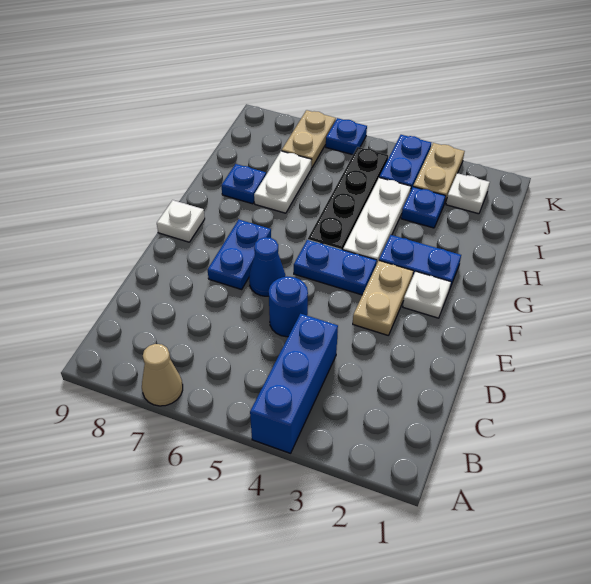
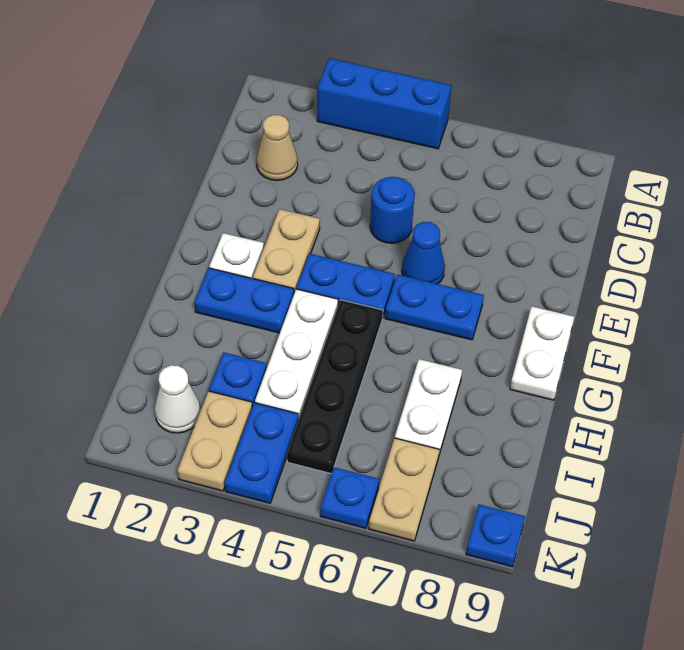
blue 1x3 brick [250,314,338,453] -> blue 1x3 brick turned to [317,58,451,149]
tan 1x1 cone [142,344,183,406] -> tan 1x1 cone moved to [256,115,298,180]
blue 1x2 plate [208,220,271,289] -> blue 1x2 plate turned to [385,274,484,340]
white 1x1 plate [157,200,205,242] -> white 1x2 plate [510,306,574,400]
blue 1x1 plate [221,164,266,204] -> blue 1x1 plate moved to [466,505,525,567]
white 1x1 plate [446,173,490,214] -> white 1x1 cone [155,365,201,433]

